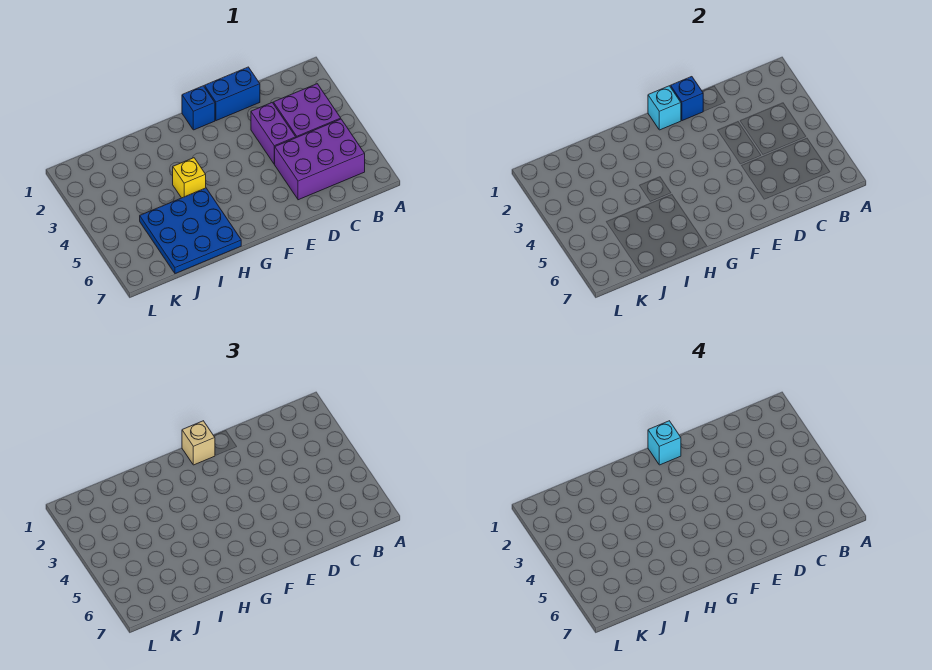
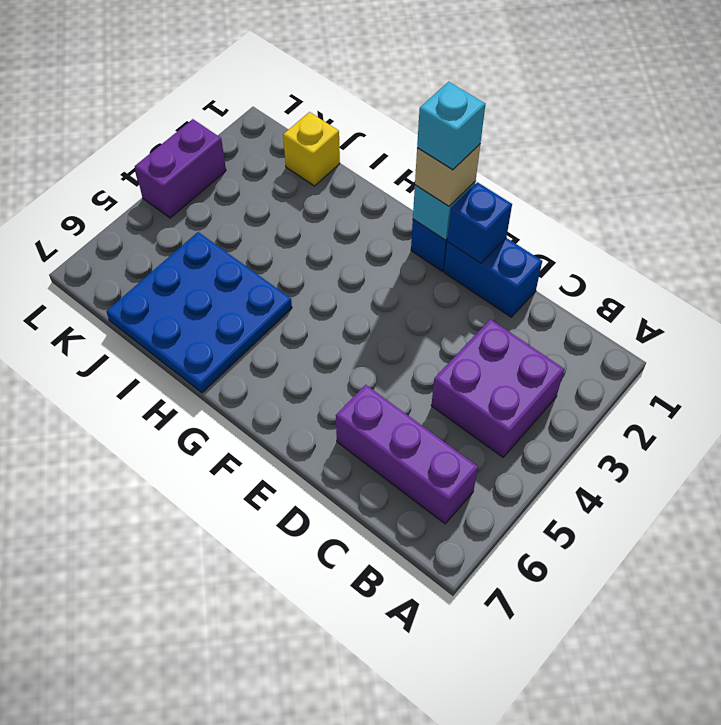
purple 2x3 brick [275,119,365,200] -> purple 1x3 brick [336,385,478,524]
purple 1x2 brick [251,103,296,164] -> purple 1x2 brick moved to [135,119,226,218]
yellow 1x1 brick [173,158,206,198] -> yellow 1x1 brick moved to [283,112,340,186]

